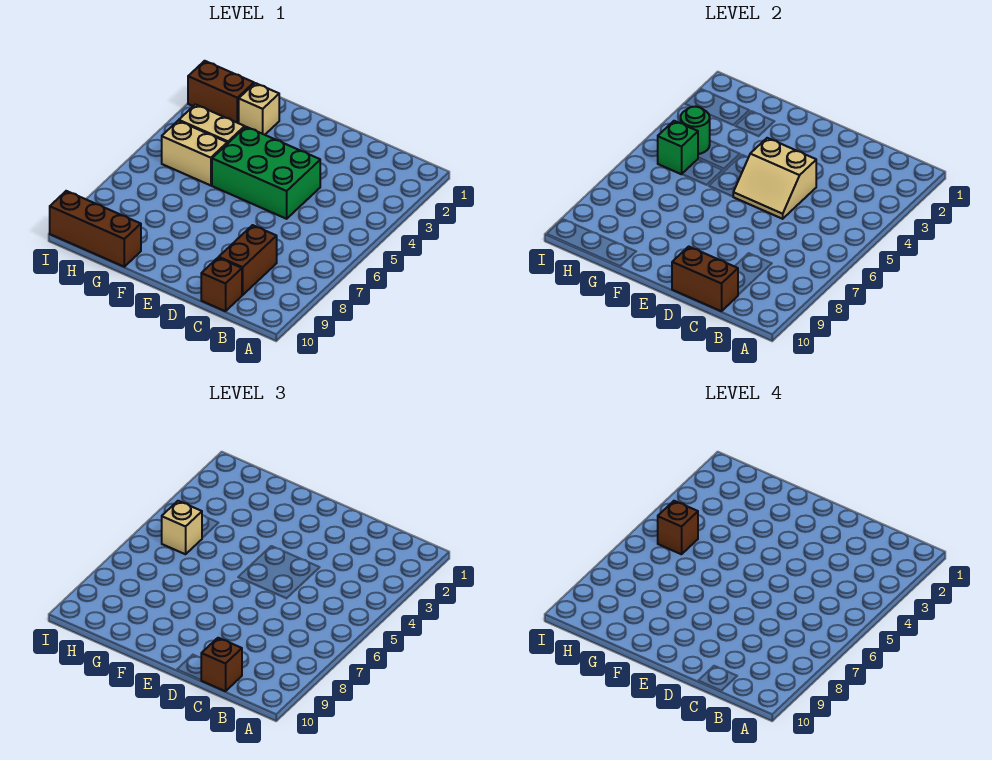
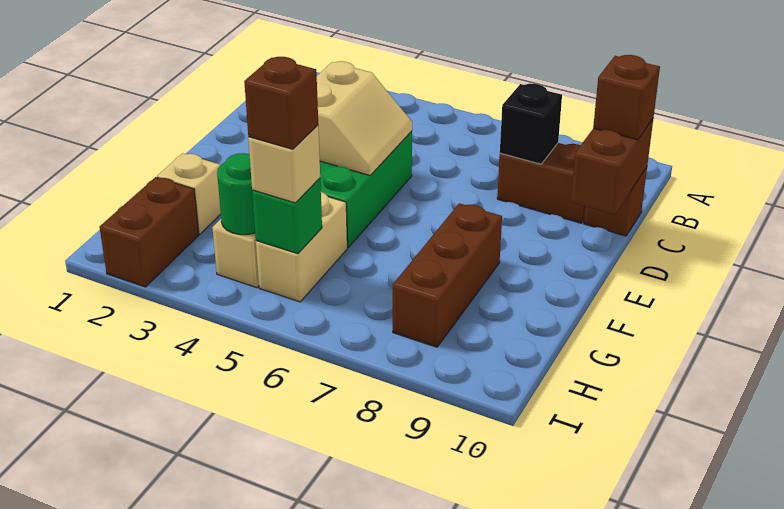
none -> black 1x1 brick [500,84,562,164]
brown 1x3 brick [50,191,141,267] -> brown 1x3 brick moved to [393,203,502,347]

